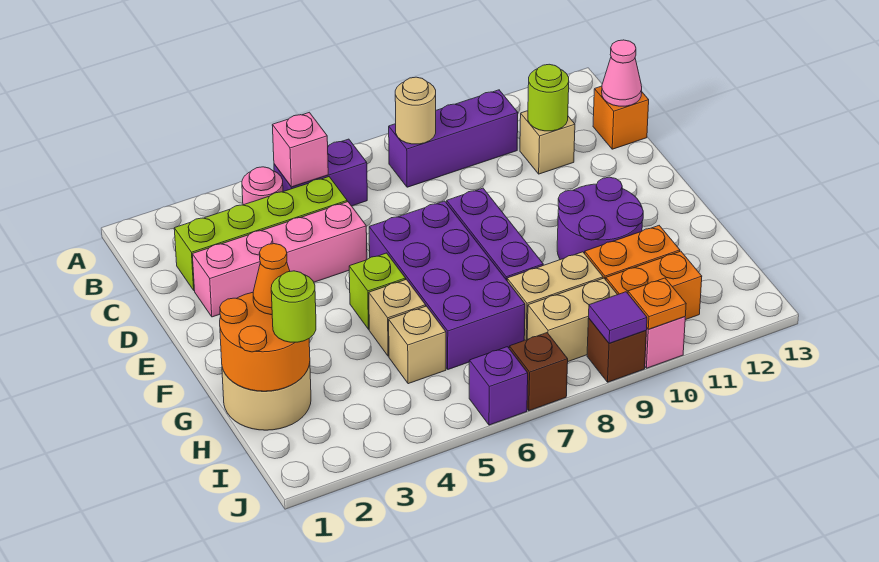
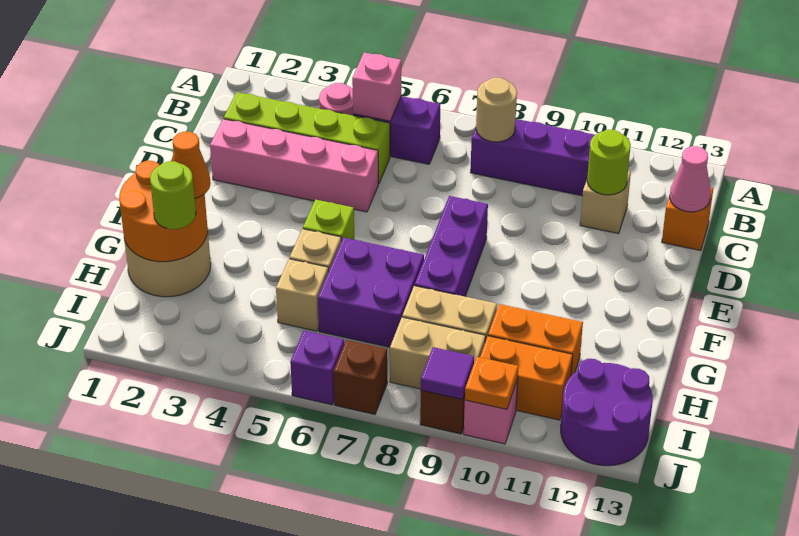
purple 2x4 brick [369,201,525,369] -> purple 2x2 brick [318,237,424,347]
purple 2x2 round brick [557,177,643,260] -> purple 2x2 round brick moved to [561,359,653,466]

